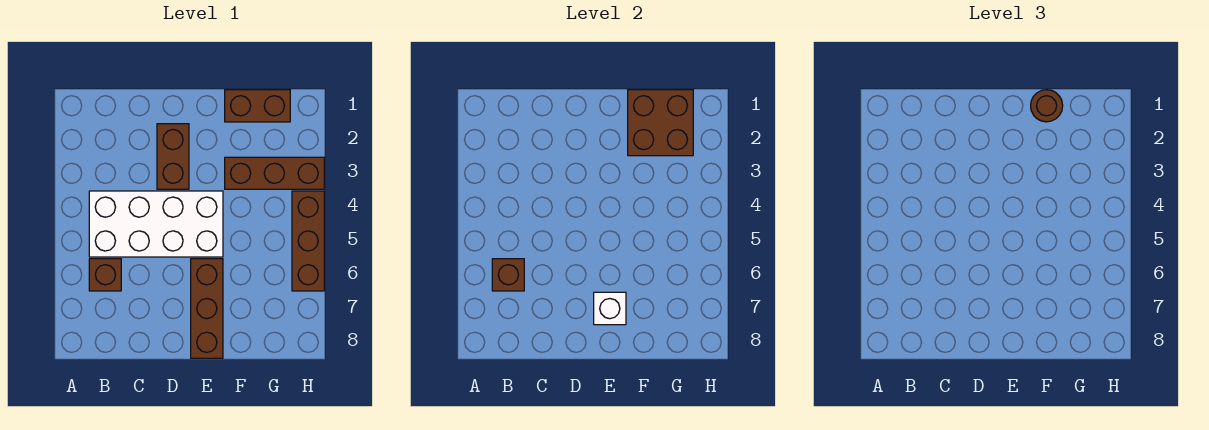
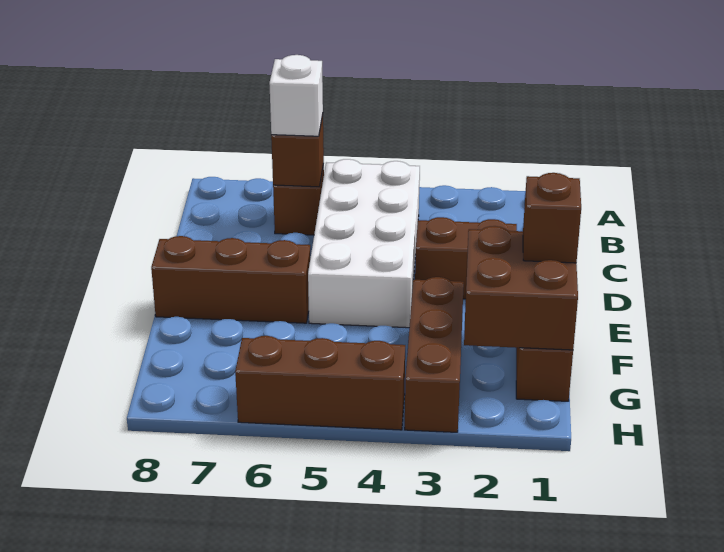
white 1x1 brick [594,292,626,325] -> white 1x1 brick moved to [269,55,323,136]
brown 1x1 round brick [1031,90,1063,122] -> brown 1x1 brick [523,173,581,263]

